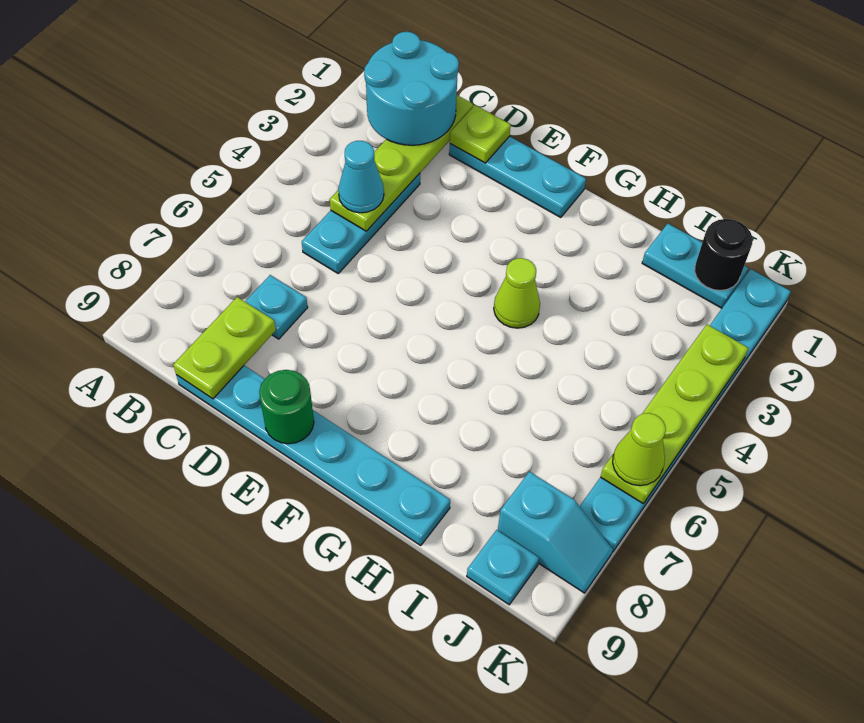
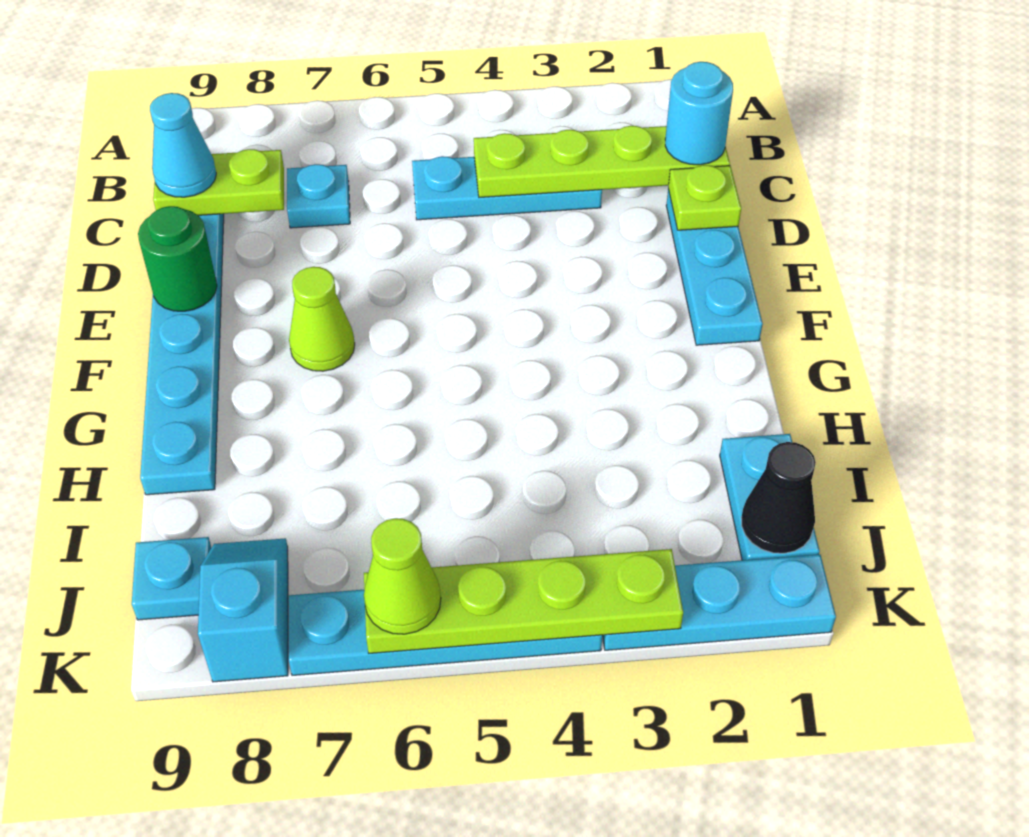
cyan 2x2 round brick [364,32,459,145] -> cyan 1x1 round brick [665,62,733,165]
cyan 1x1 cone [338,141,384,213] -> cyan 1x1 cone moved to [150,93,216,197]
lime 1x1 cone [494,258,540,328] -> lime 1x1 cone moved to [289,267,355,371]
black 1x1 round brick [695,219,753,291] -> black 1x1 cone [741,442,816,553]
cyan 1x2 slope [498,472,613,593] -> cyan 1x2 slope turned to [198,538,288,682]

